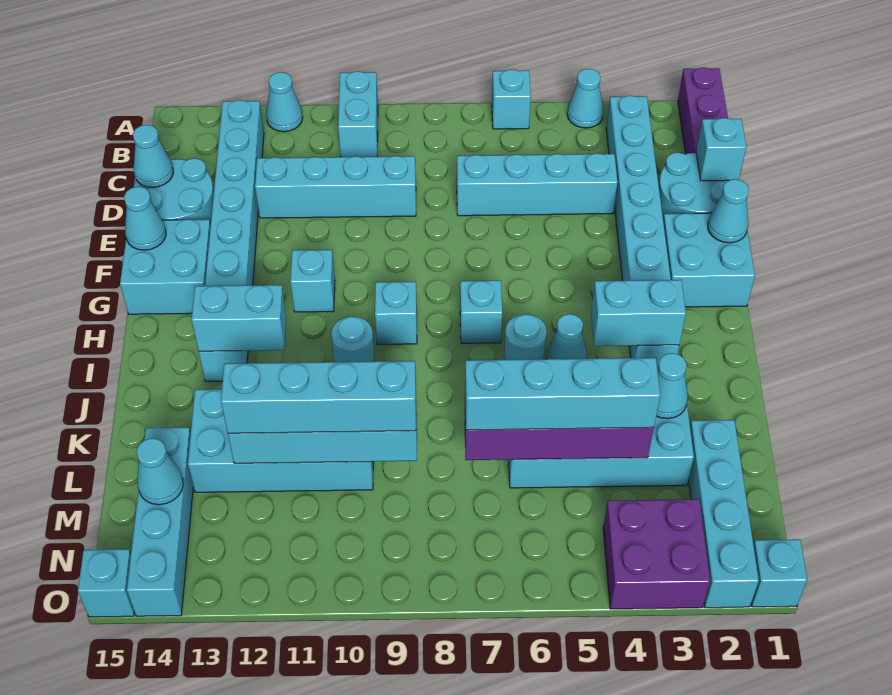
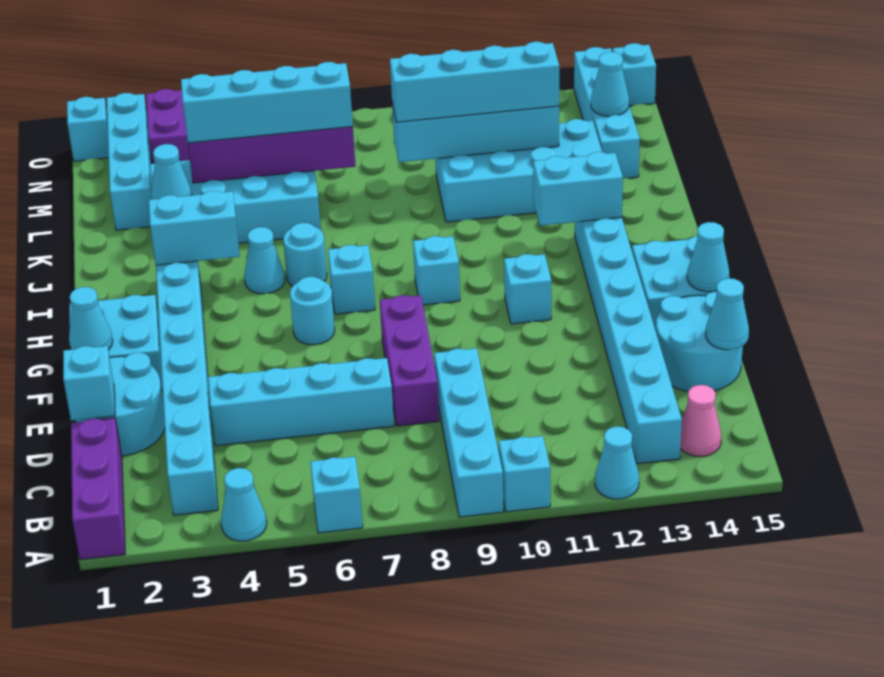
cyan 1x2 brick [338,71,378,157] -> cyan 1x1 brick [499,436,550,512]
none -> pink 1x1 cone [680,385,721,456]
none -> purple 1x3 brick [380,295,439,426]
cyan 1x4 brick [255,156,416,218] -> cyan 1x4 brick turned to [434,348,504,517]
cyan 1x1 round brick [331,316,375,362] -> cyan 1x1 round brick moved to [290,277,335,345]

